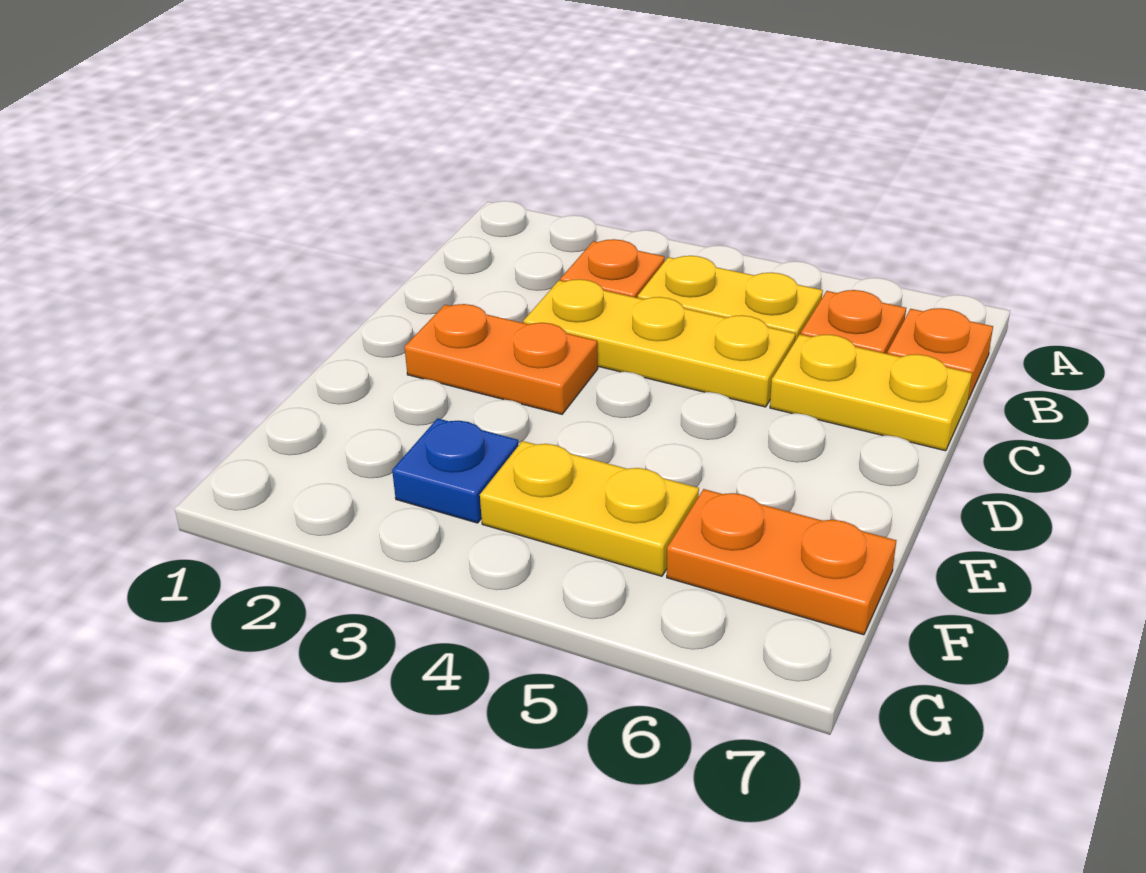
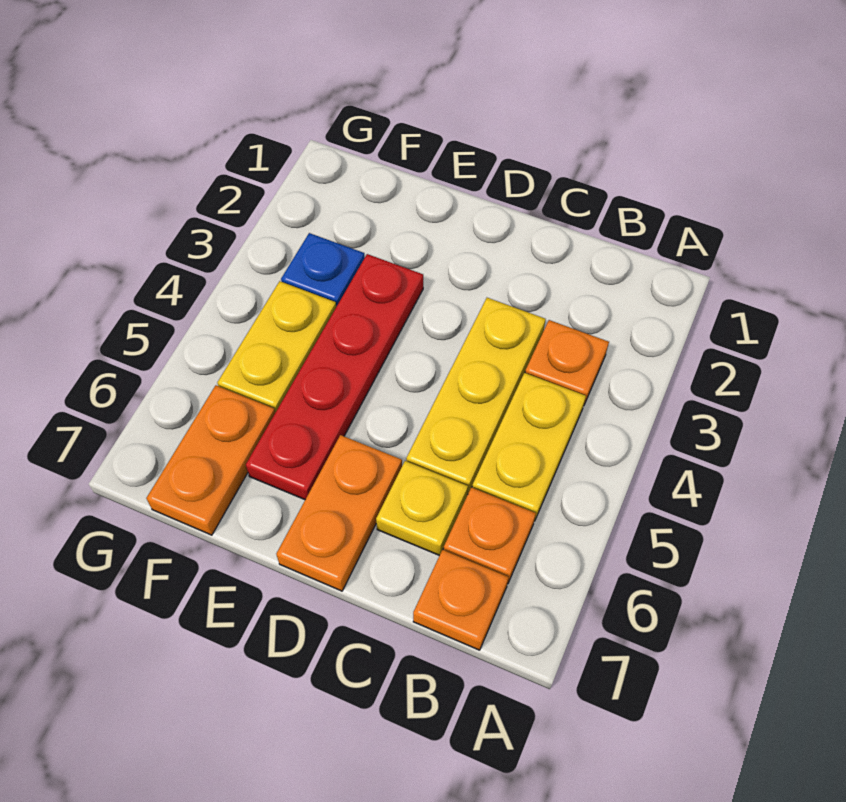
yellow 1x2 plate [770,334,972,451] -> yellow 1x1 plate [376,461,468,555]
orange 1x2 plate [404,304,598,414] -> orange 1x2 plate moved to [276,435,402,591]
none -> red 1x4 plate [246,254,423,500]

